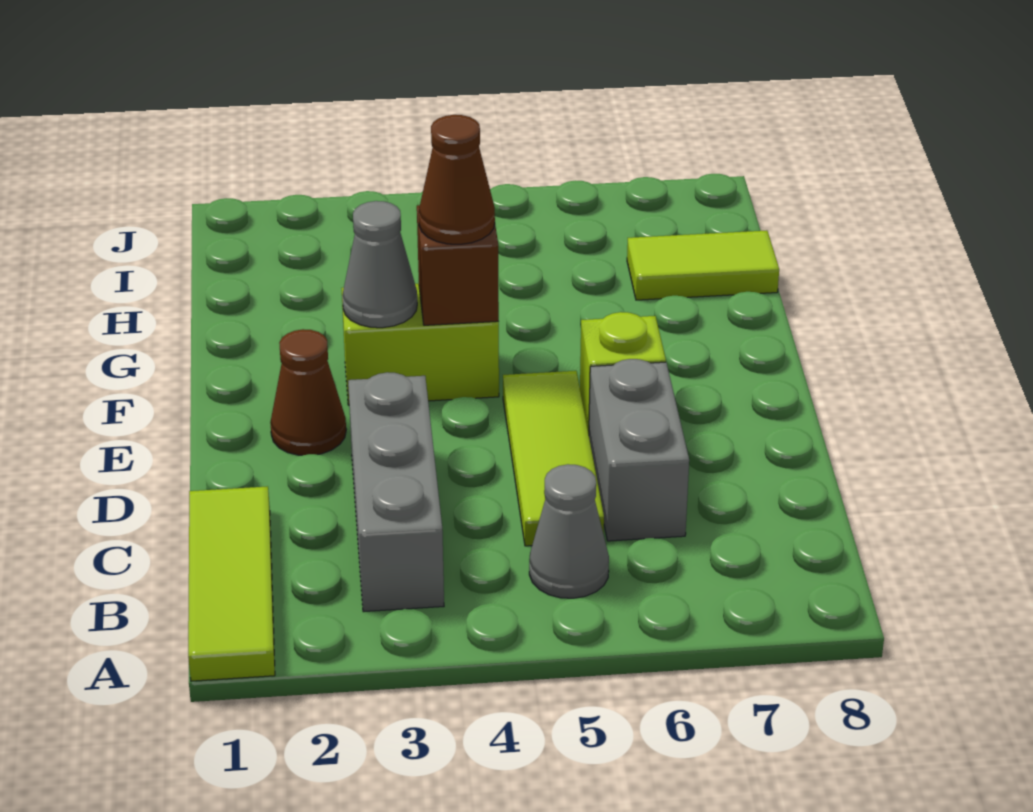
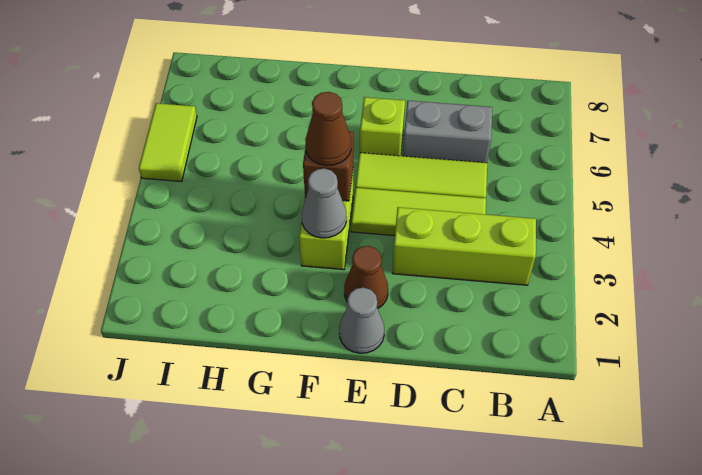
lime 1x3 tile [188,486,275,681] -> lime 1x3 tile moved to [351,188,486,236]
grey 1x3 brick [348,372,444,612] -> lime 1x3 brick [392,207,536,285]
grey 1x1 cone [529,464,609,598] -> grey 1x1 cone moved to [339,288,384,353]
lime 1x2 tile [627,230,779,300] -> lime 1x2 tile moved to [139,103,197,182]

